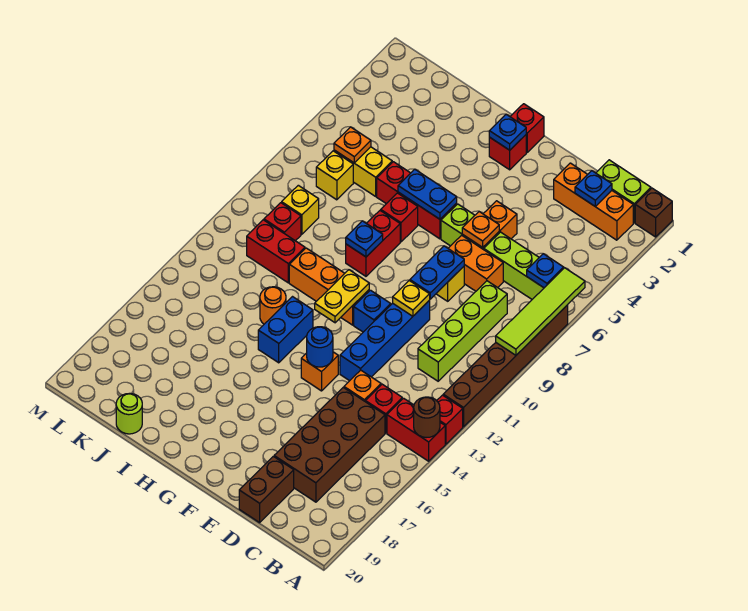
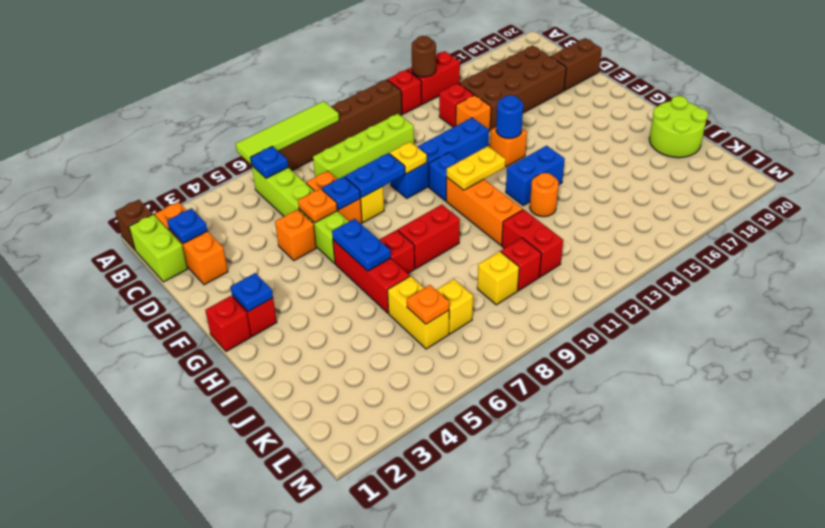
red 1x2 brick [387,398,445,461] -> red 1x2 brick turned to [407,51,460,104]
blue 1x1 plate [346,221,383,257] -> blue 1x1 plate moved to [322,176,360,210]
lime 1x1 round brick [116,393,142,434] -> lime 2x2 round brick [649,96,708,158]

